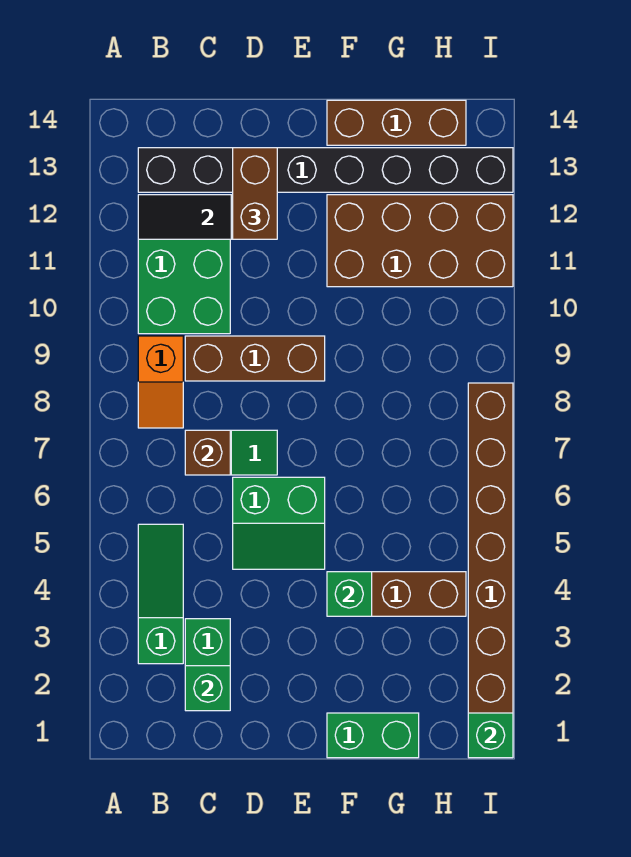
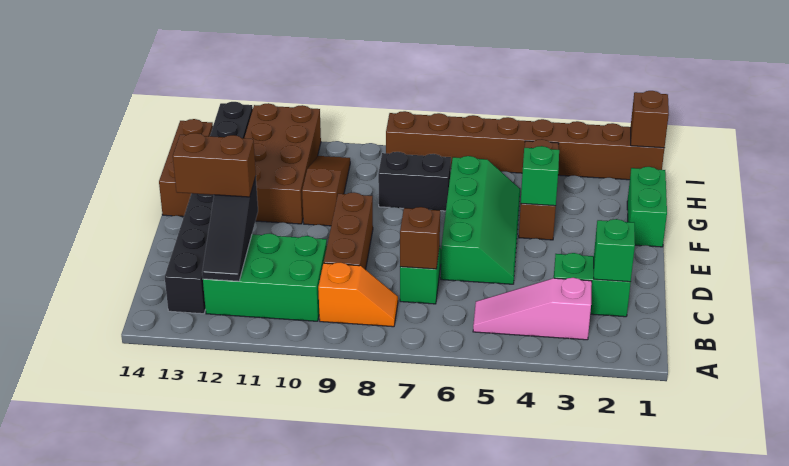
green 1x3 slope [138,524,183,664] -> pink 1x3 slope [473,278,592,340]
green 2x2 slope [233,477,325,569] -> green 2x4 slope [441,156,520,284]
none -> brown 1x3 slope [302,156,350,226]
none -> black 1x2 brick [378,152,451,211]
green 1x1 brick [468,713,513,758] -> brown 1x1 brick [631,91,669,148]

